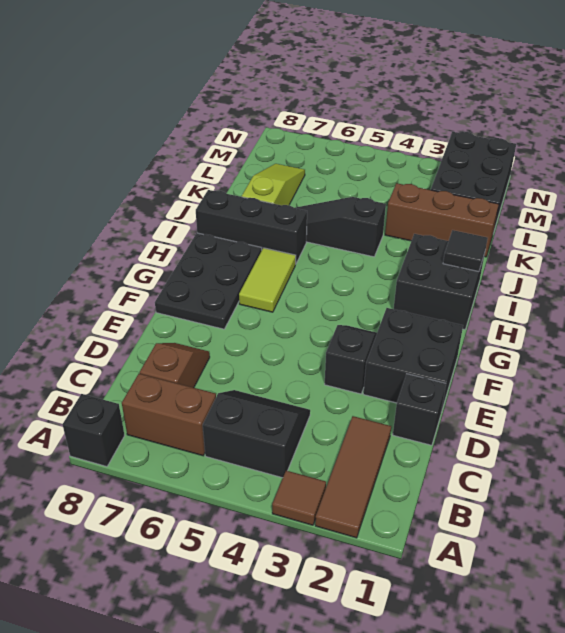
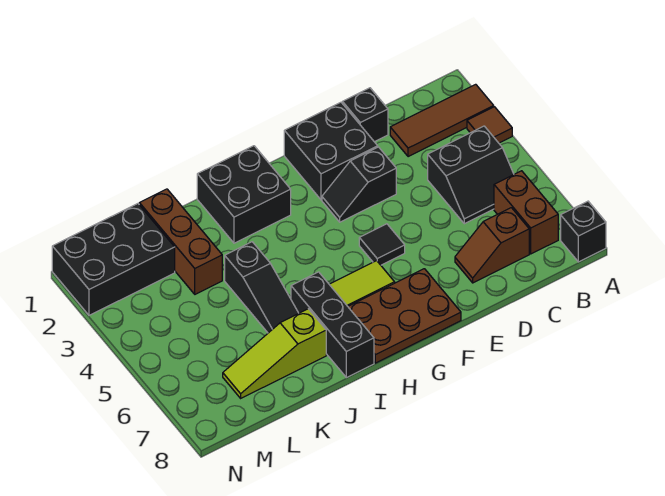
black 2x2 slope [203,390,310,478] -> black 2x2 slope turned to [428,126,514,224]
black 2x3 plate [155,233,262,329] -> brown 2x3 plate [348,269,461,363]
black 1x1 tile [443,230,488,271] -> black 1x1 tile moved to [359,224,405,265]

